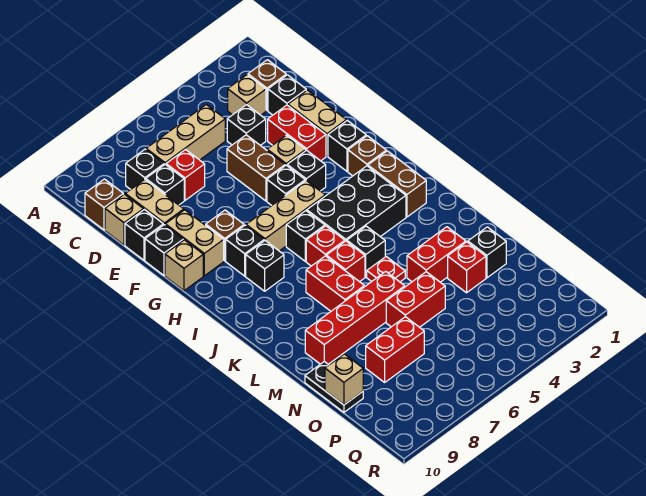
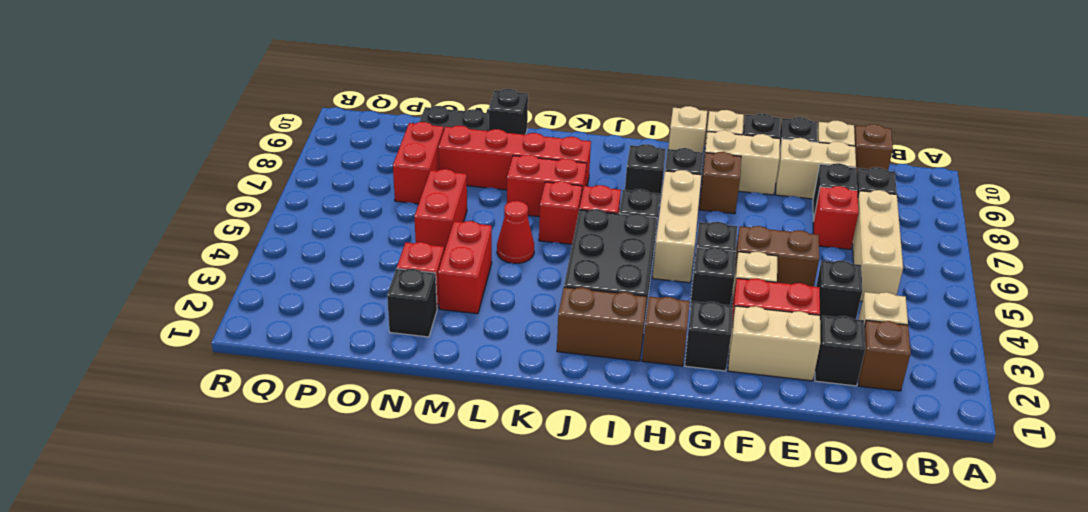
black 1x1 brick [347,226,385,277] -> black 1x1 brick moved to [489,89,528,135]
red 1x1 plate [367,257,405,282] -> red 1x1 cone [497,201,534,263]
red 1x4 brick [305,272,405,364] -> red 1x4 brick turned to [438,126,591,190]
tan 1x1 brick [325,354,363,405] -> tan 1x1 brick moved to [668,106,707,152]

